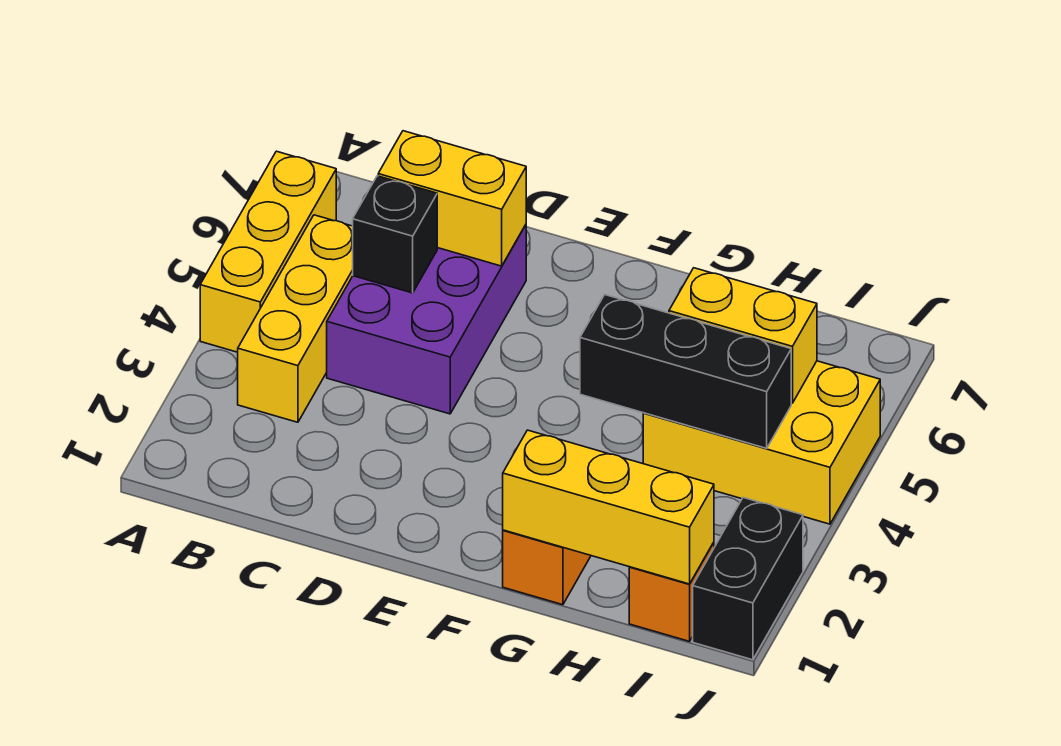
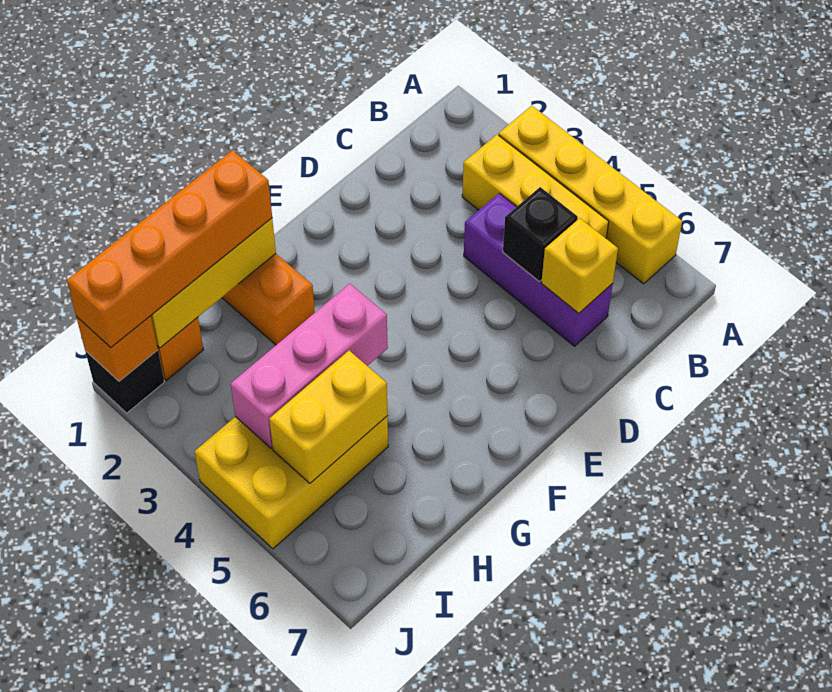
yellow 1x3 brick [200,151,336,352] -> yellow 1x4 brick [499,106,682,284]
purple 2x3 brick [327,225,526,414] -> purple 1x3 brick [464,193,613,346]
yellow 1x2 brick [378,131,526,266] -> yellow 1x1 brick [541,218,618,313]
none -> orange 1x4 brick [67,150,272,347]
black 1x3 brick [580,295,791,448] -> pink 1x3 brick [230,284,388,448]
black 1x2 brick [693,498,803,660] -> black 1x1 brick [85,350,164,413]
none -> orange 1x1 brick [76,316,158,381]

